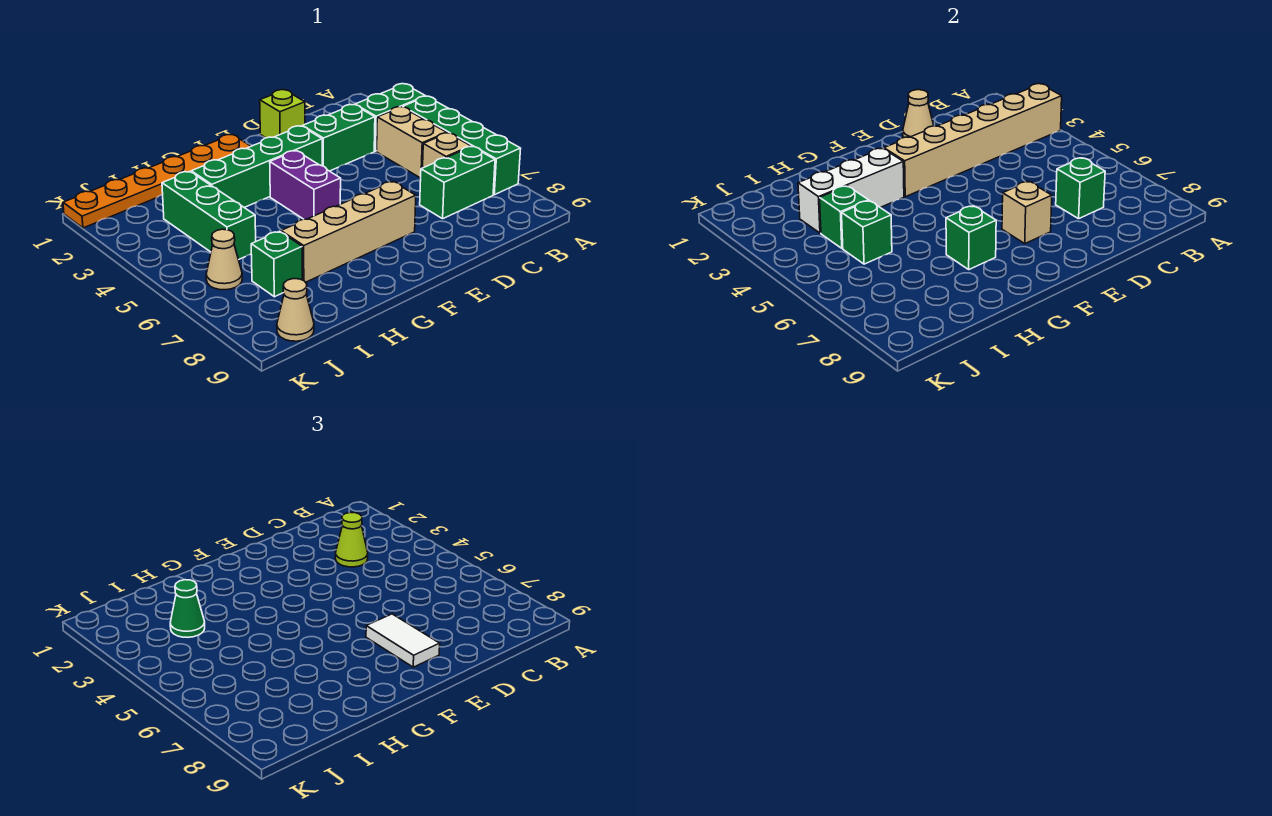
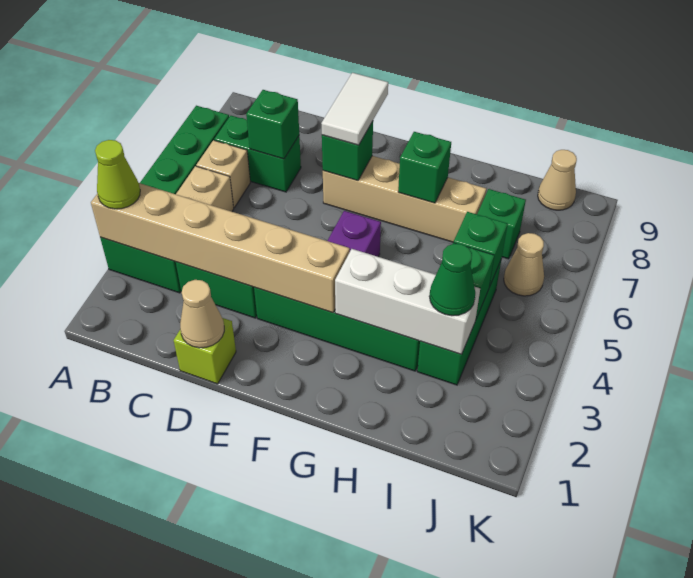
lime 1x1 cone [335,512,368,567] -> lime 1x1 cone moved to [95,140,140,209]
tan 1x1 brick [1002,181,1052,244] -> green 1x1 brick [322,121,373,181]
orange 1x6 plate [63,135,251,228] -> none

